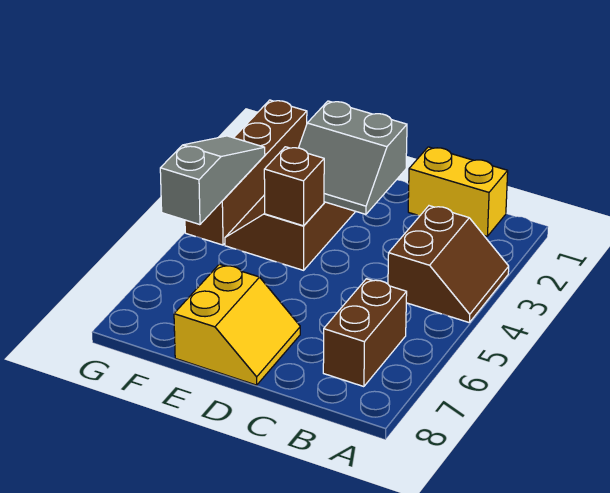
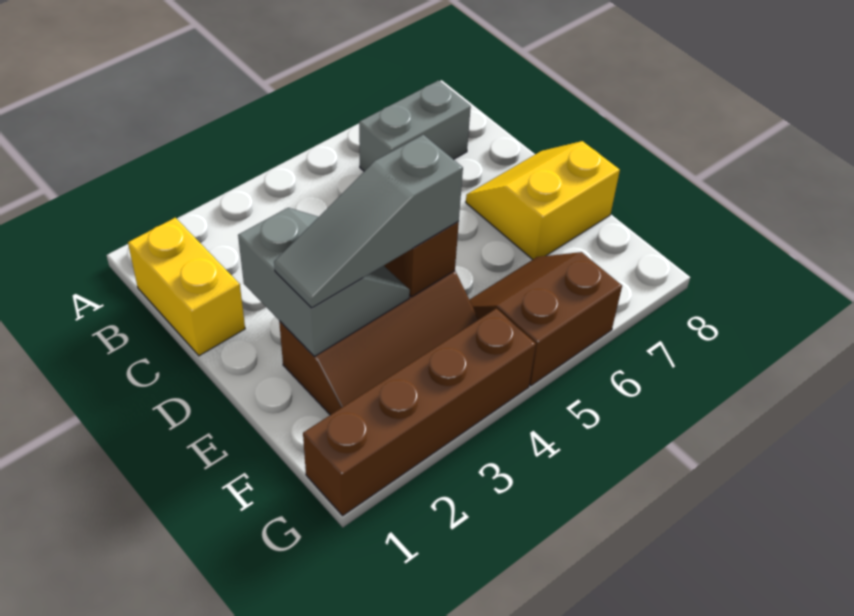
brown 2x2 slope [388,206,509,323] -> brown 2x2 slope moved to [470,252,622,386]
brown 1x2 brick [323,279,407,387] -> grey 1x2 brick [359,80,471,171]
grey 1x3 slope [160,136,265,225] -> grey 1x3 slope moved to [274,135,463,308]

